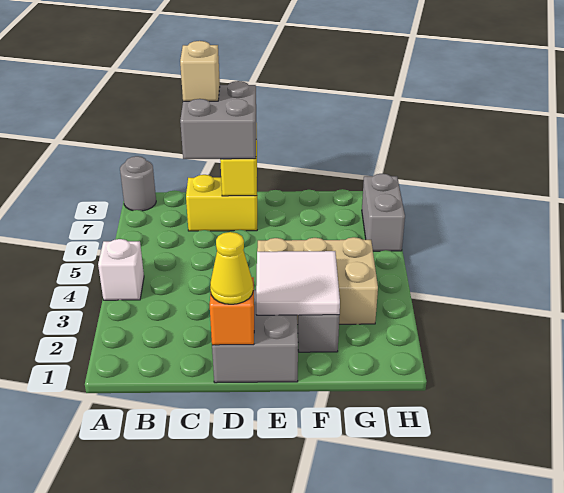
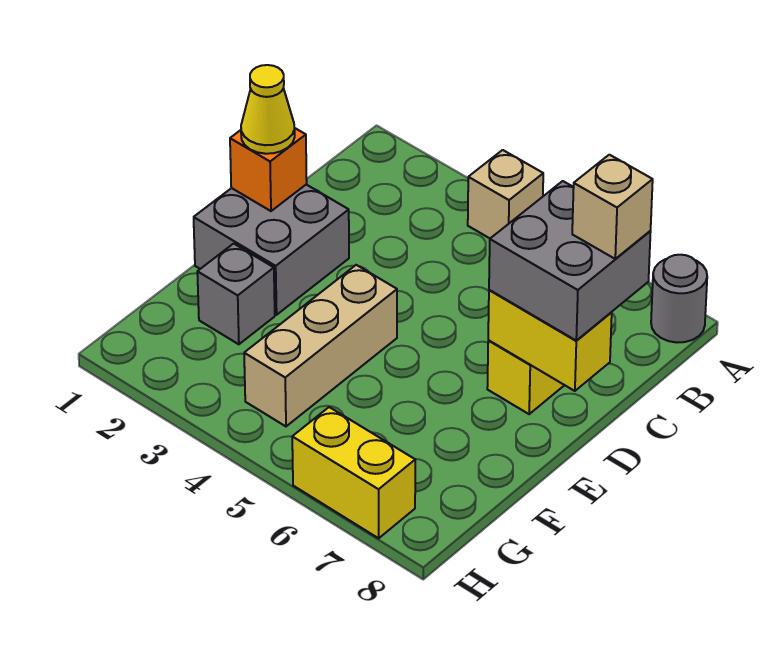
white 1x1 brick [98,239,144,300] -> tan 1x1 brick [468,150,543,238]
white 2x2 tile [256,251,340,315] -> none
tan 2x3 brick [257,237,378,324] -> tan 1x3 brick [244,265,397,426]
grey 1x2 brick [362,174,405,251] -> yellow 1x2 brick [292,407,415,538]

